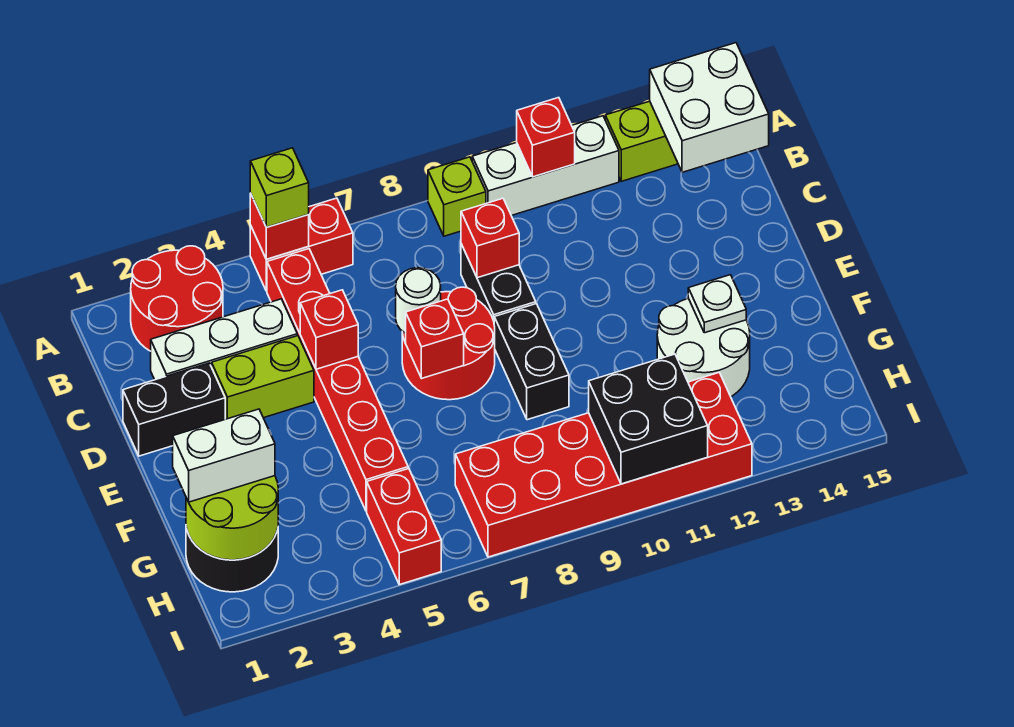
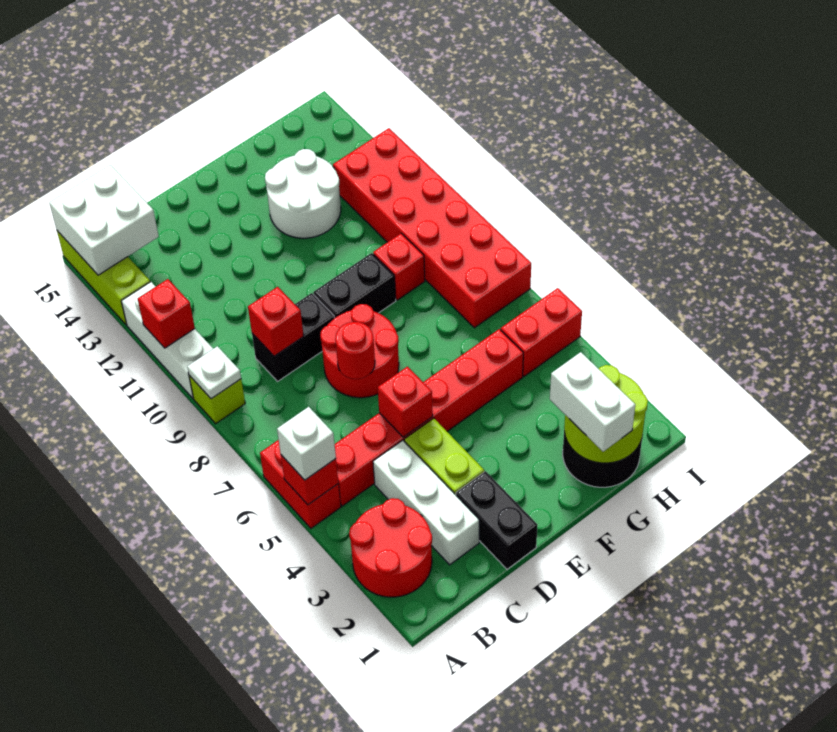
lime 1x1 brick [250,148,309,227] -> white 1x1 brick [277,407,336,480]
white 1x1 round brick [396,268,441,333] -> red 1x1 round brick [335,322,375,379]
red 1x1 brick [406,299,464,378] -> red 1x1 brick moved to [373,233,425,300]
white 1x1 plate [688,275,746,333] -> white 1x1 plate moved to [187,346,241,399]
black 2x2 brick [589,354,708,484] -> none

